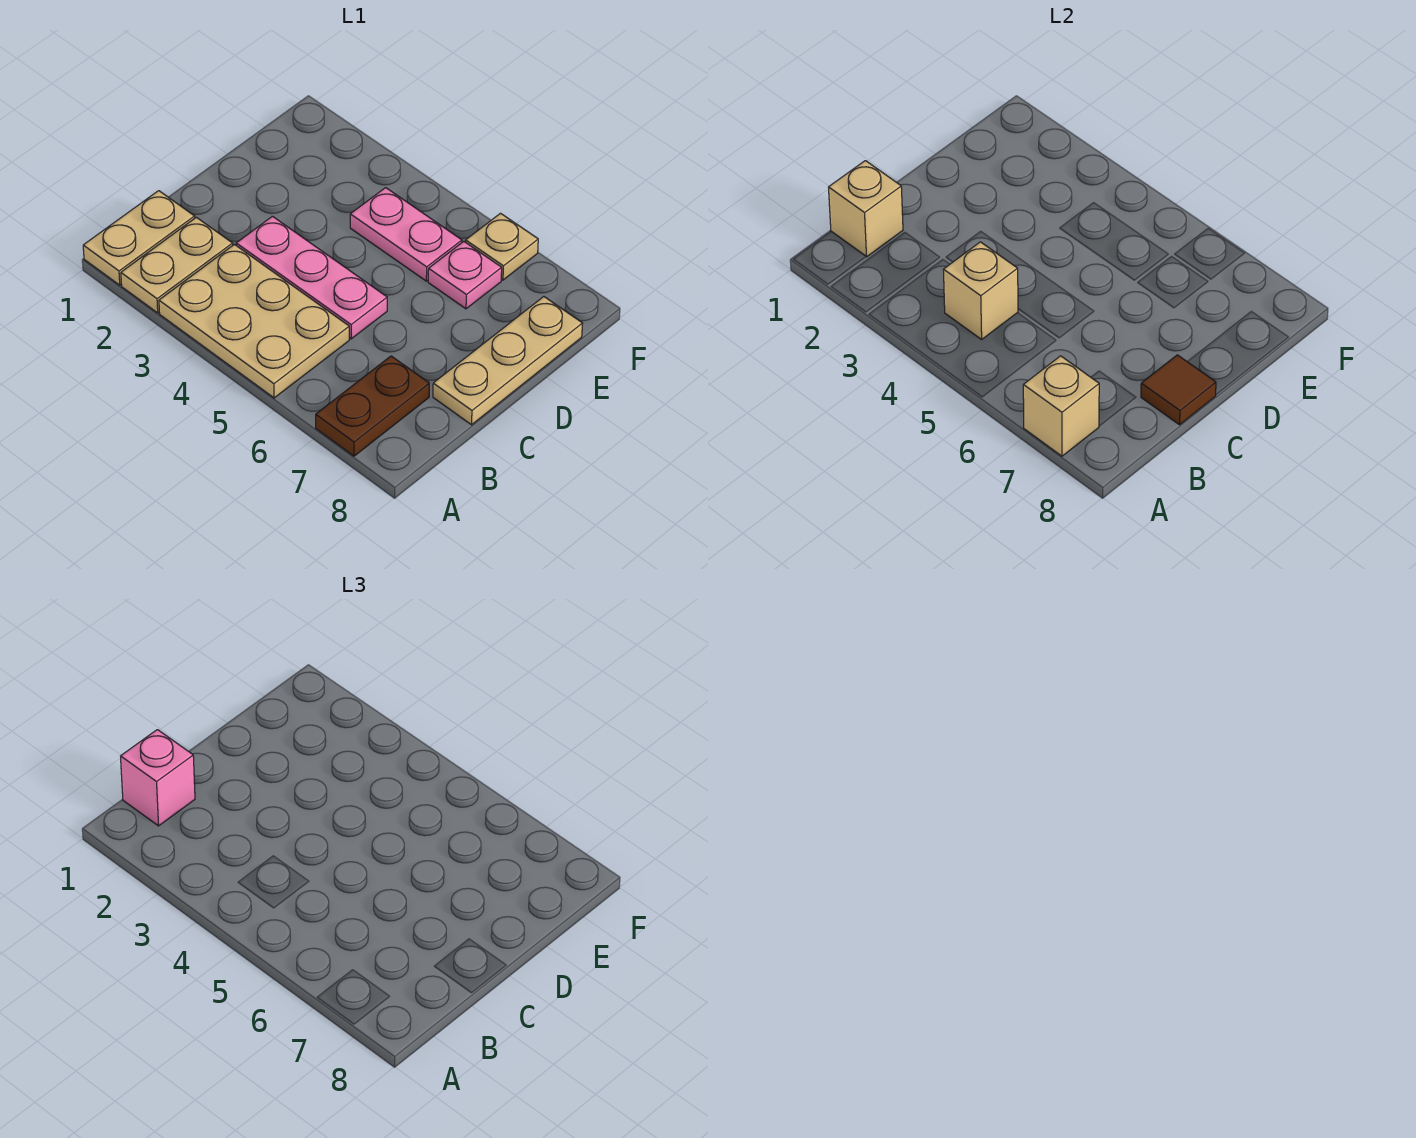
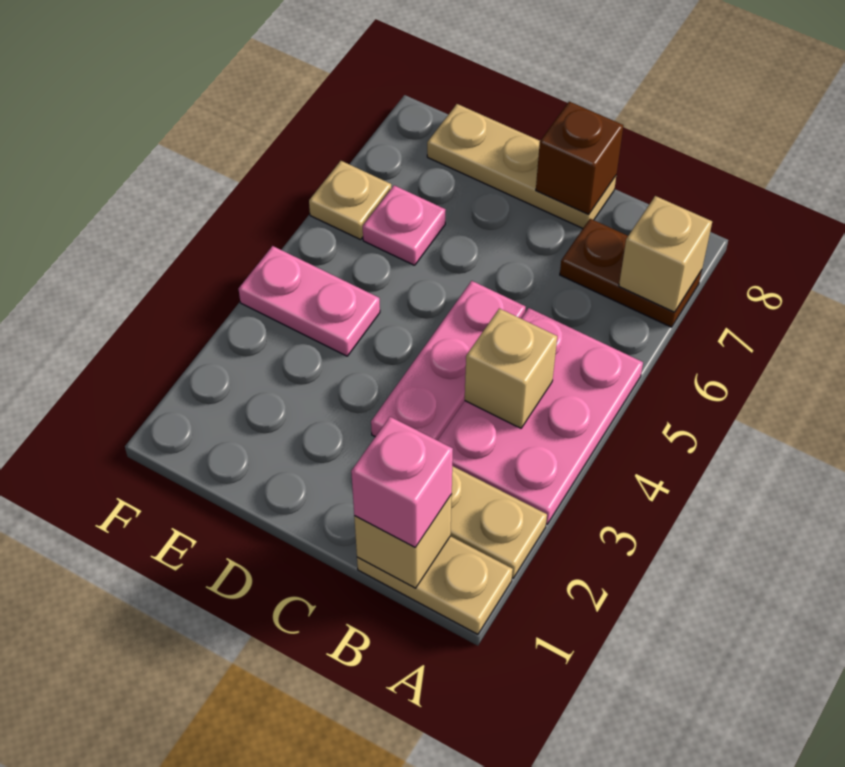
tan 2x3 plate [159,245,349,398] -> pink 2x3 plate [438,308,643,524]
brown 1x1 tile [1141,355,1216,425] -> brown 1x1 brick [536,101,623,214]
pink 1x2 plate [350,188,462,281] -> pink 1x2 plate turned to [239,246,380,356]

